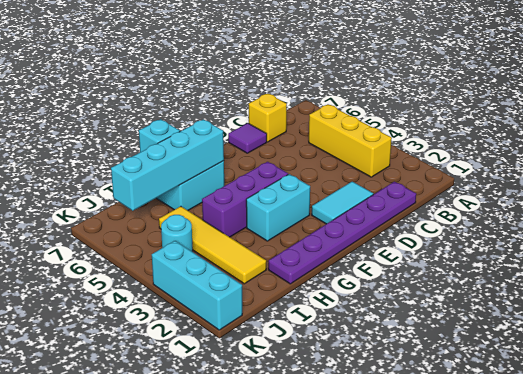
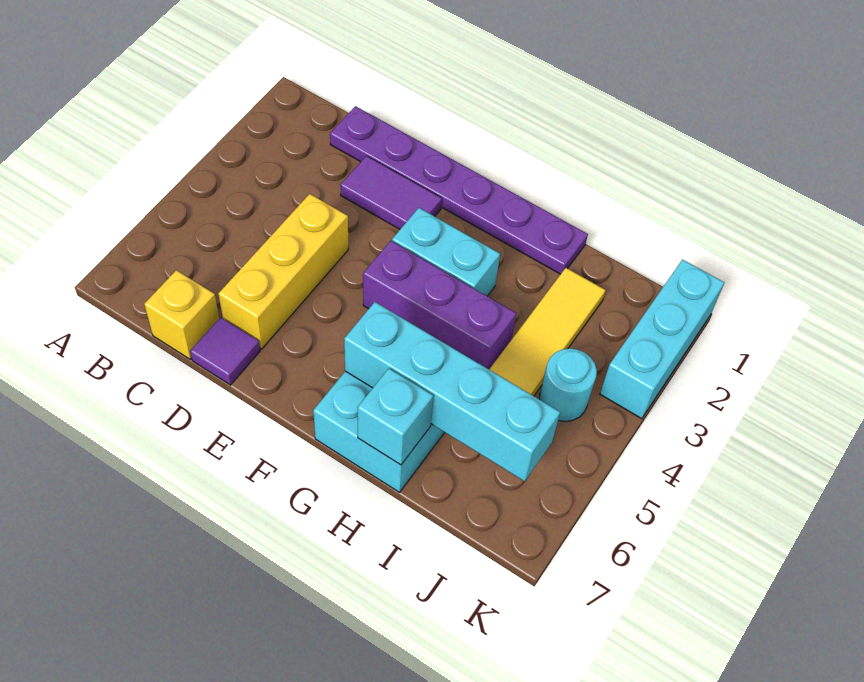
yellow 1x3 brick [309,104,392,177] -> yellow 1x3 brick moved to [219,194,348,349]
cyan 1x2 tile [312,182,373,224] -> purple 1x2 tile [341,156,442,229]

